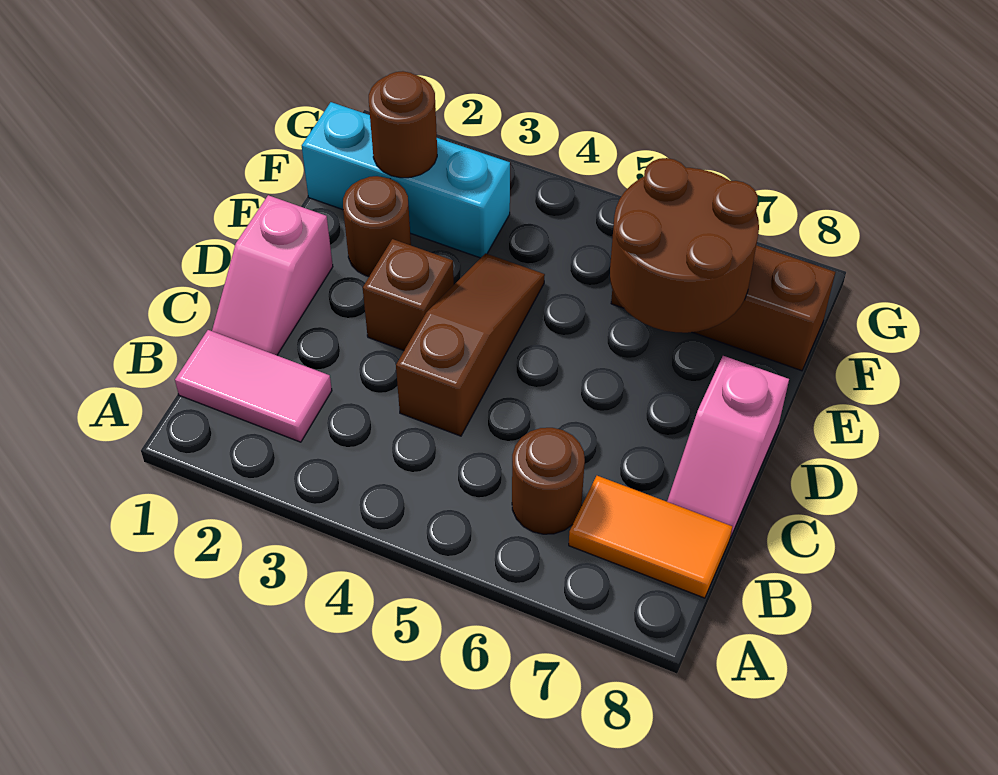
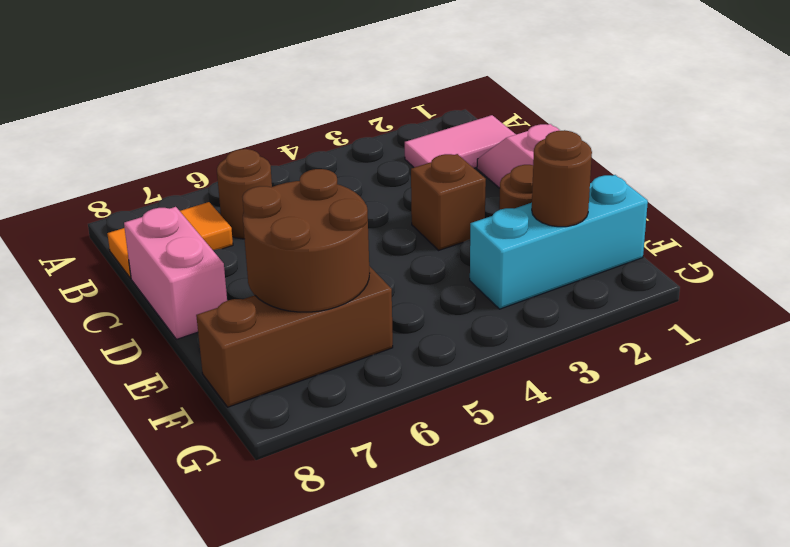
brown 1x3 slope [396,253,545,436] -> none
pink 1x2 slope [667,356,789,538] -> pink 1x2 brick [124,207,227,339]

